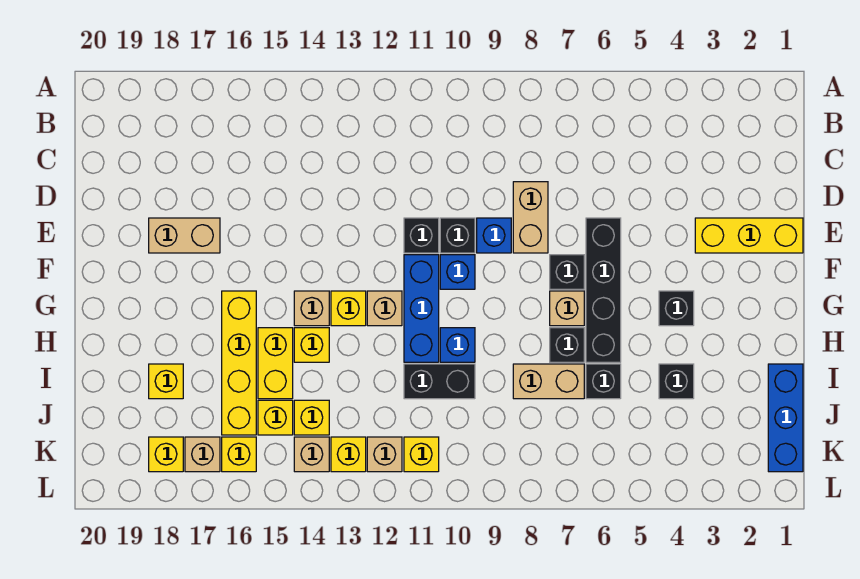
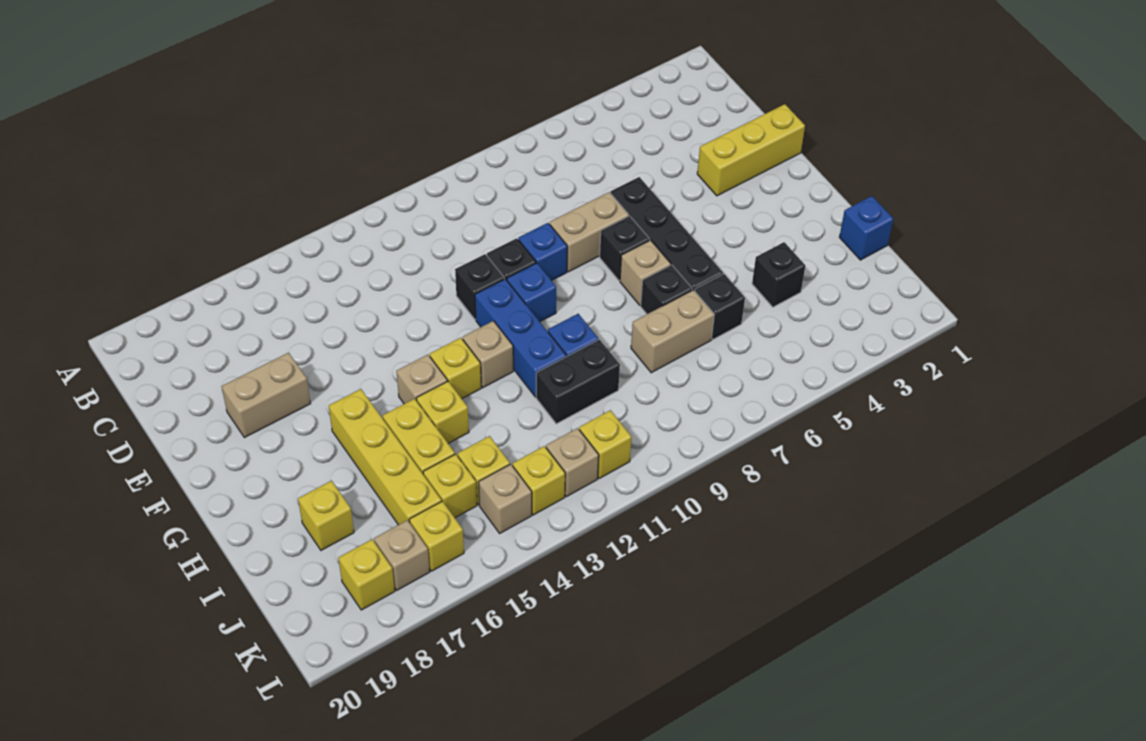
tan 1x2 brick [513,182,548,253] -> tan 1x2 brick turned to [550,192,629,272]
black 1x1 brick [659,291,694,326] -> none
blue 1x3 brick [768,364,803,472] -> blue 1x1 brick [839,196,893,260]

